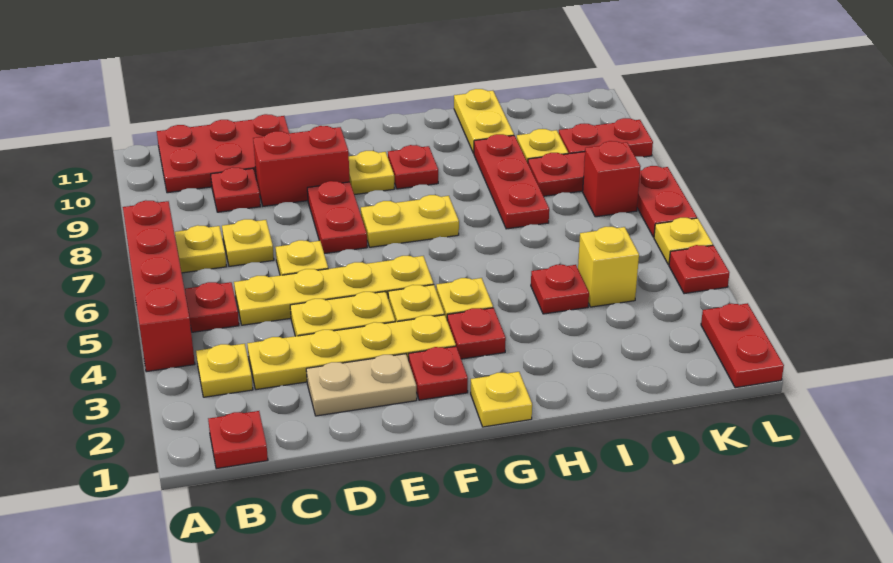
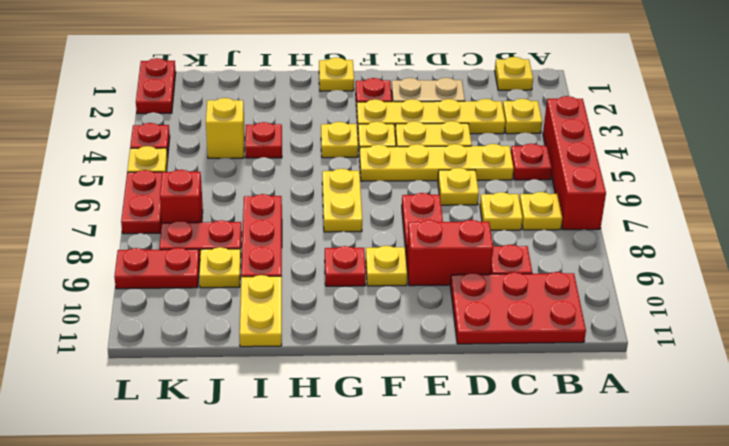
red 1x1 plate [208,411,268,469] -> yellow 1x1 plate [495,57,533,90]
yellow 1x2 plate [361,195,459,247] -> yellow 1x2 plate turned to [322,169,362,232]
red 1x1 plate [447,308,506,359] -> none

